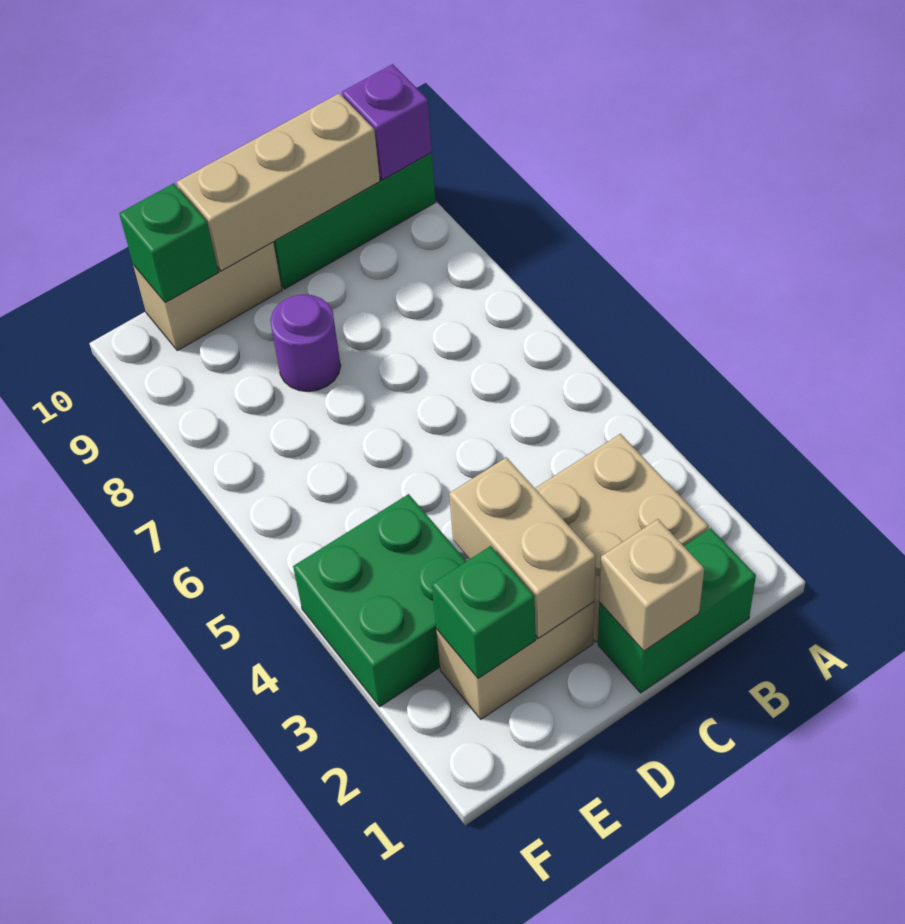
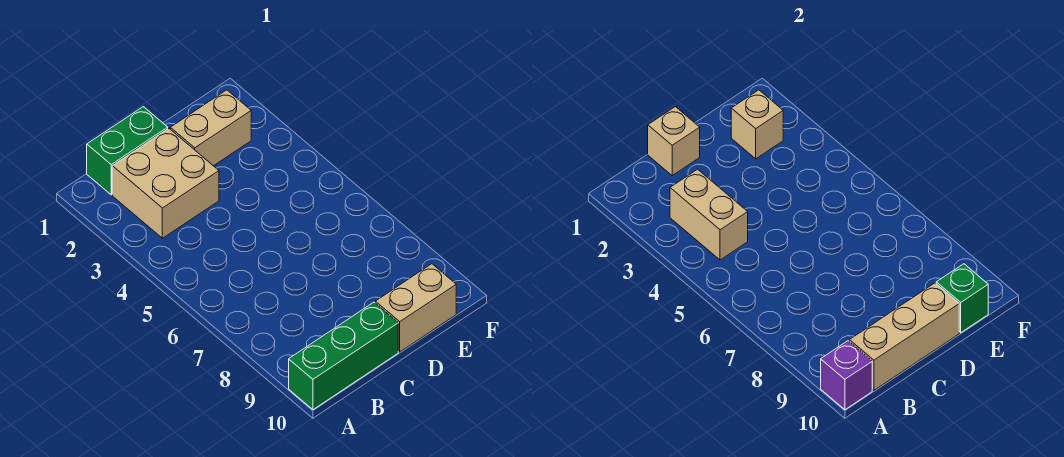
tan 1x2 brick [449,457,596,638] -> tan 1x2 brick moved to [670,169,748,260]
purple 1x1 round brick [270,294,341,392] -> none
green 1x1 brick [432,546,535,678] -> tan 1x1 brick [731,90,783,159]
green 2x2 brick [293,494,466,707] -> none

